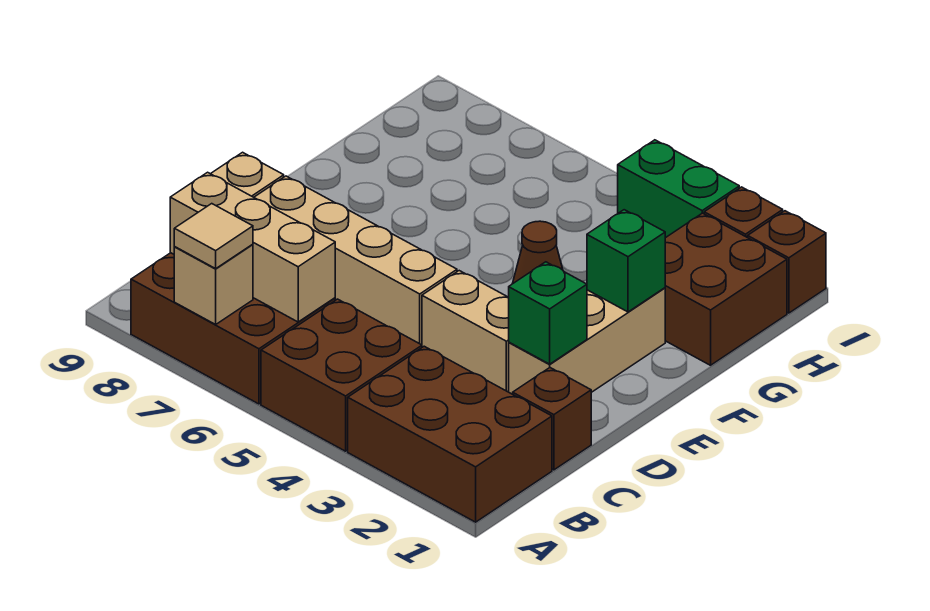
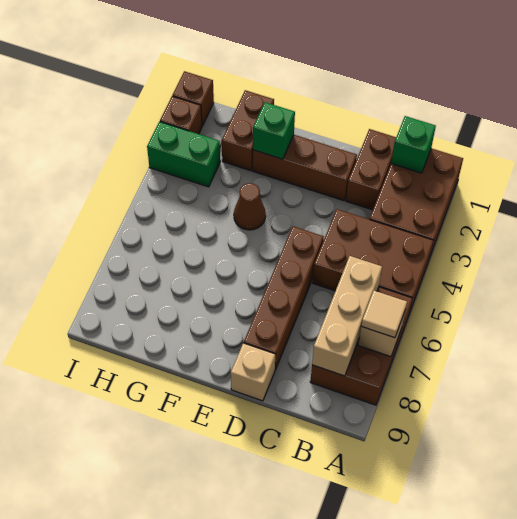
brown 2x2 brick [261,299,422,451] -> brown 2x3 brick [313,209,433,313]
brown 1x1 brick [513,368,591,470] -> brown 1x2 brick [346,129,396,210]
tan 1x3 brick [509,288,665,394] -> brown 1x3 brick [253,135,357,201]
green 1x1 brick [509,262,587,364] -> green 1x1 brick moved to [391,116,436,173]
tan 1x2 brick [422,271,509,392] -> none
tan 1x4 brick [254,176,457,345] -> brown 1x4 brick [244,226,324,370]
brown 2x2 brick [665,213,787,365] -> brown 1x2 brick [222,90,274,171]
green 1x2 brick [618,140,739,238] -> green 1x2 brick turned to [147,122,220,187]

